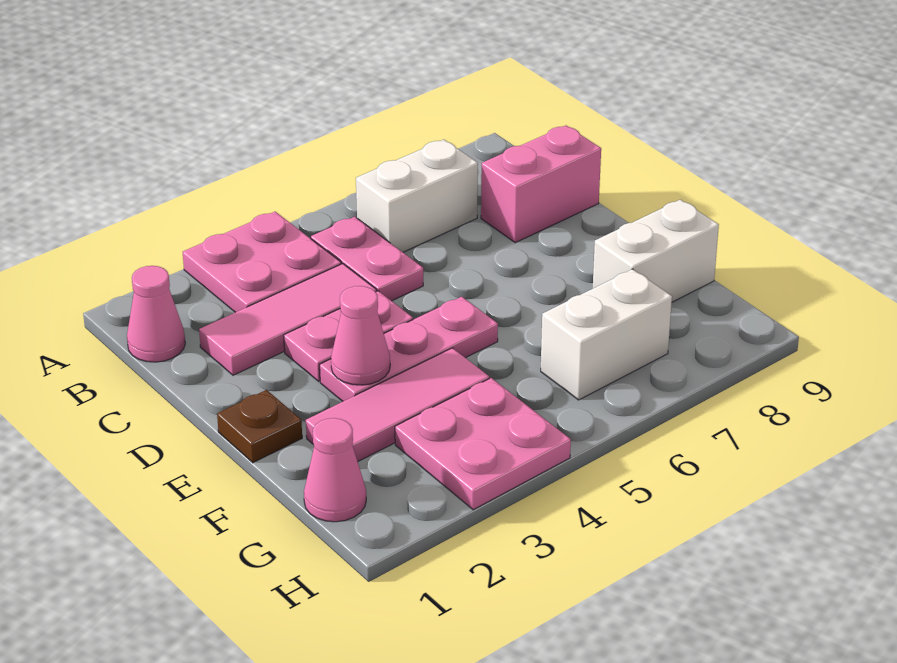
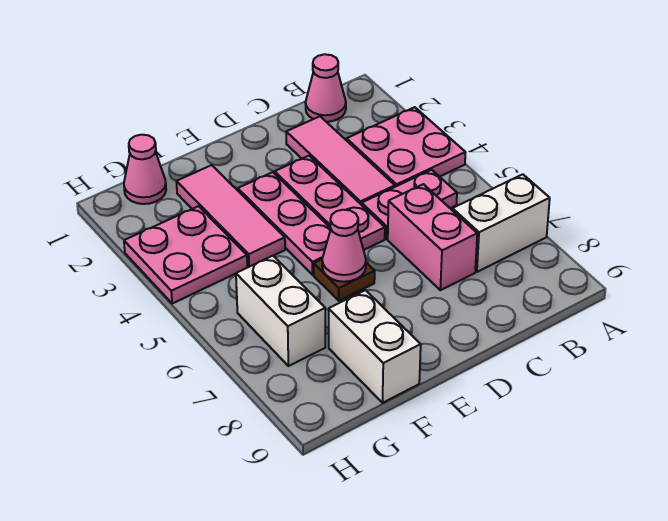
white 1x2 brick [356,140,478,252] -> white 1x2 brick turned to [452,174,550,272]
pink 1x2 brick [481,126,601,243] -> pink 1x2 brick moved to [388,184,477,290]
pink 1x2 plate [284,291,413,381] -> pink 1x3 plate [275,156,385,250]
brown 1x1 plate [217,390,302,463] -> brown 1x1 plate moved to [314,259,375,301]
pink 1x1 cone [331,286,390,385] -> pink 1x1 cone moved to [322,210,366,282]

